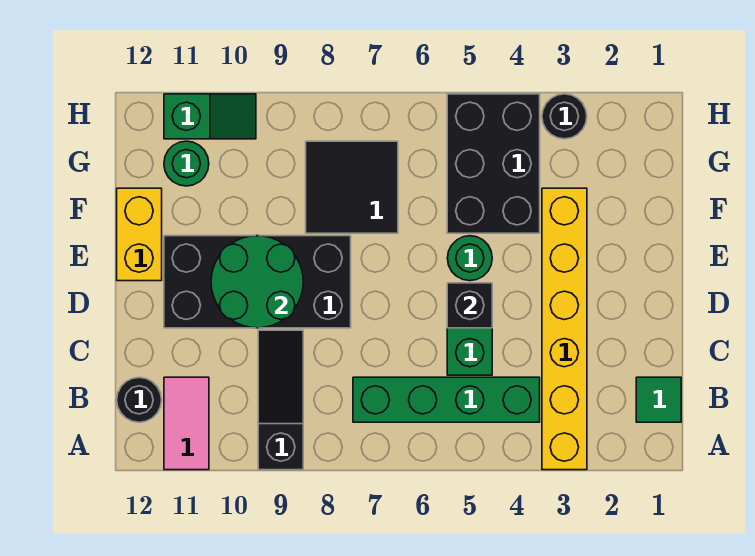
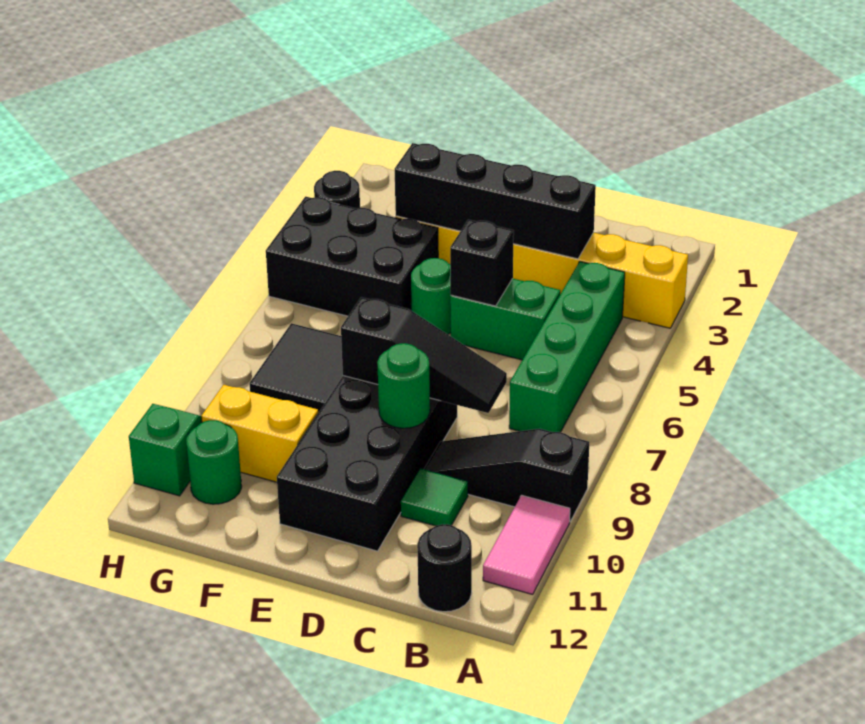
pink 1x2 tile [164,377,209,470] -> pink 1x2 tile turned to [483,495,570,594]
green 1x1 tile [636,377,681,422] -> green 1x1 tile moved to [401,468,468,526]
none -> black 1x4 brick [395,143,596,259]
none -> black 1x3 slope [341,297,507,413]
green 2x2 round brick [211,236,303,328] -> green 1x1 round brick [377,343,430,428]
yellow 1x2 brick [117,188,162,281] -> yellow 1x2 brick moved to [201,385,318,482]

